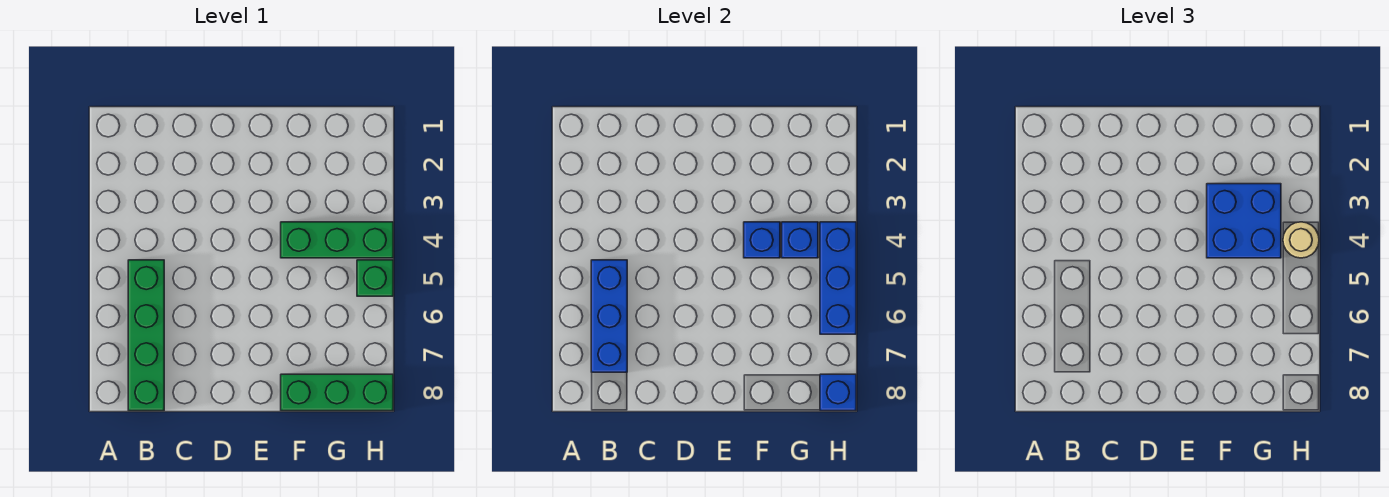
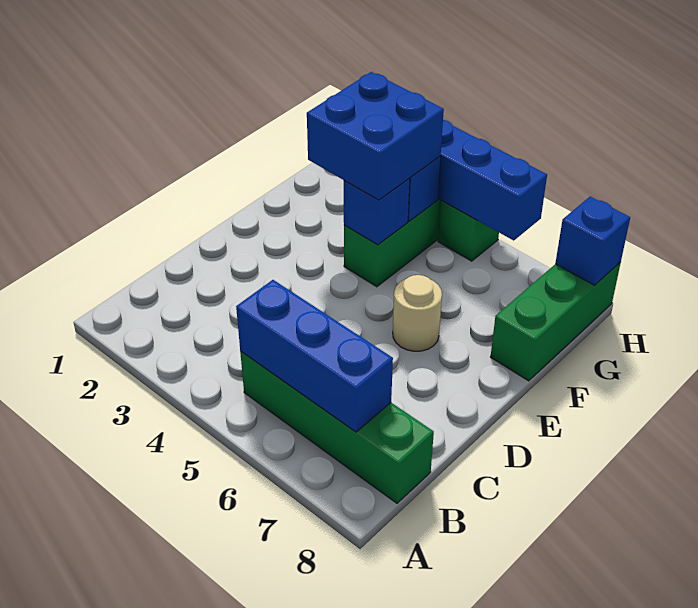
tan 1x1 round brick [1283,222,1319,258] -> tan 1x1 round brick moved to [393,275,442,351]

